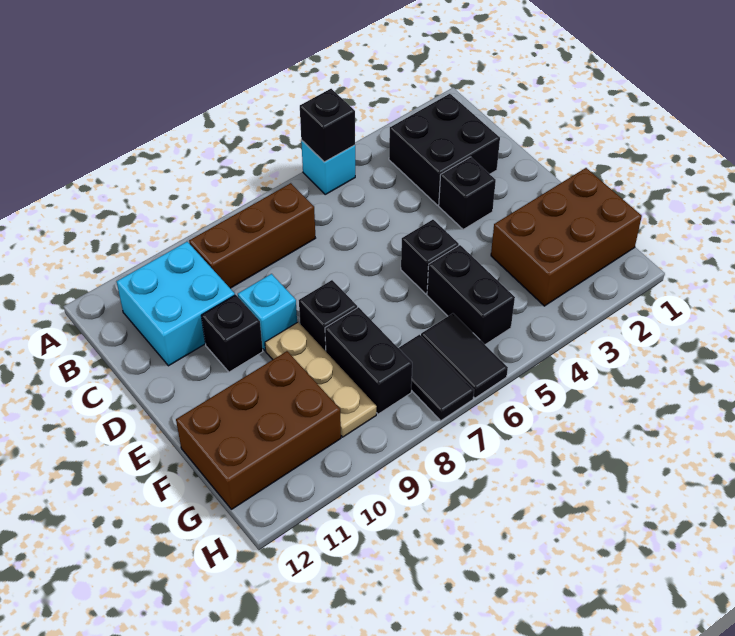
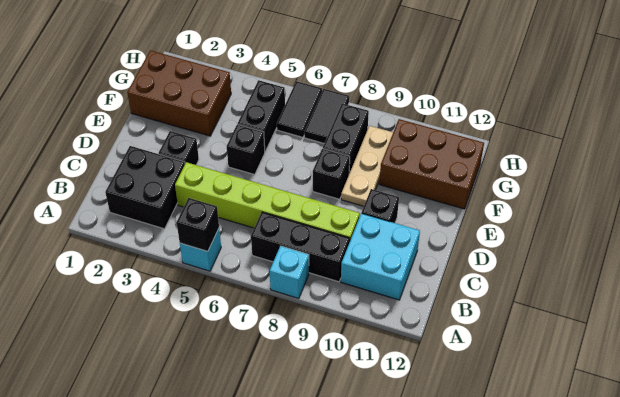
brown 1x3 brick [189,183,315,288] -> black 1x3 brick [251,212,350,282]
none -> lime 1x6 brick [175,162,360,240]
cyan 1x1 brick [238,274,297,350] -> cyan 1x1 brick moved to [270,246,309,299]

